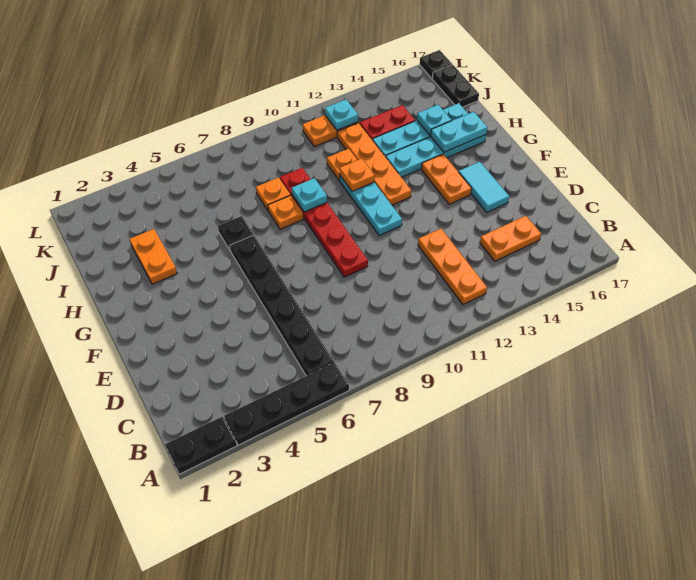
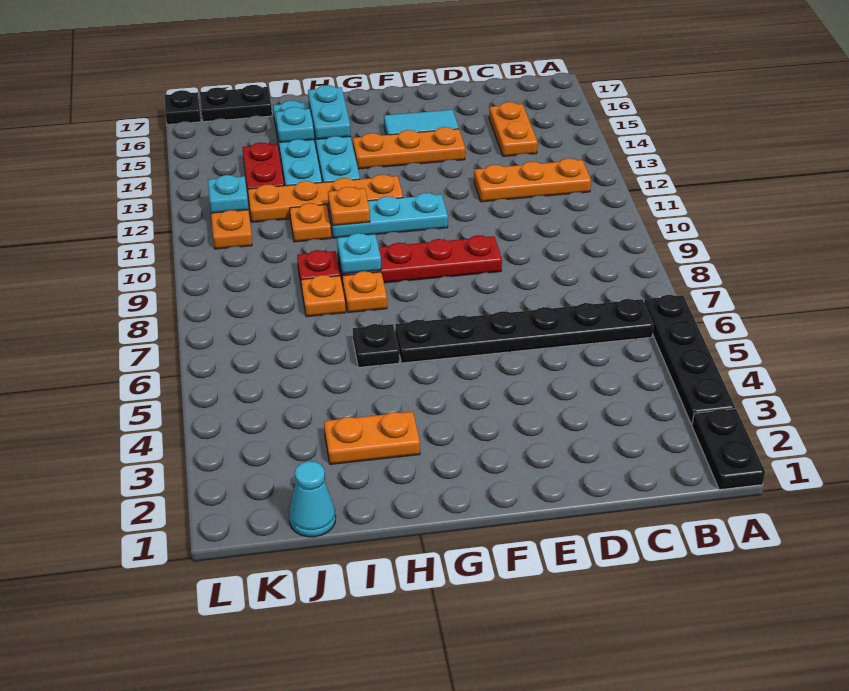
orange 1x2 plate [421,154,472,204] -> orange 1x3 plate [353,127,465,169]
none -> cyan 1x1 cone [289,461,336,537]

